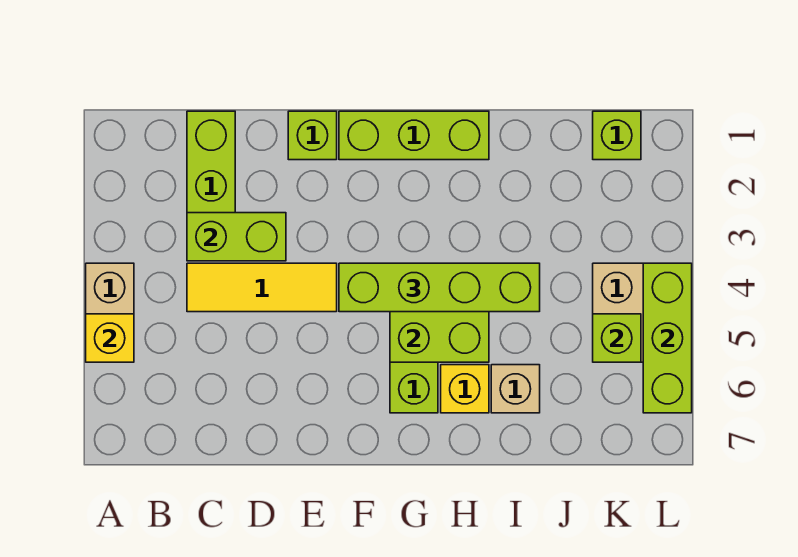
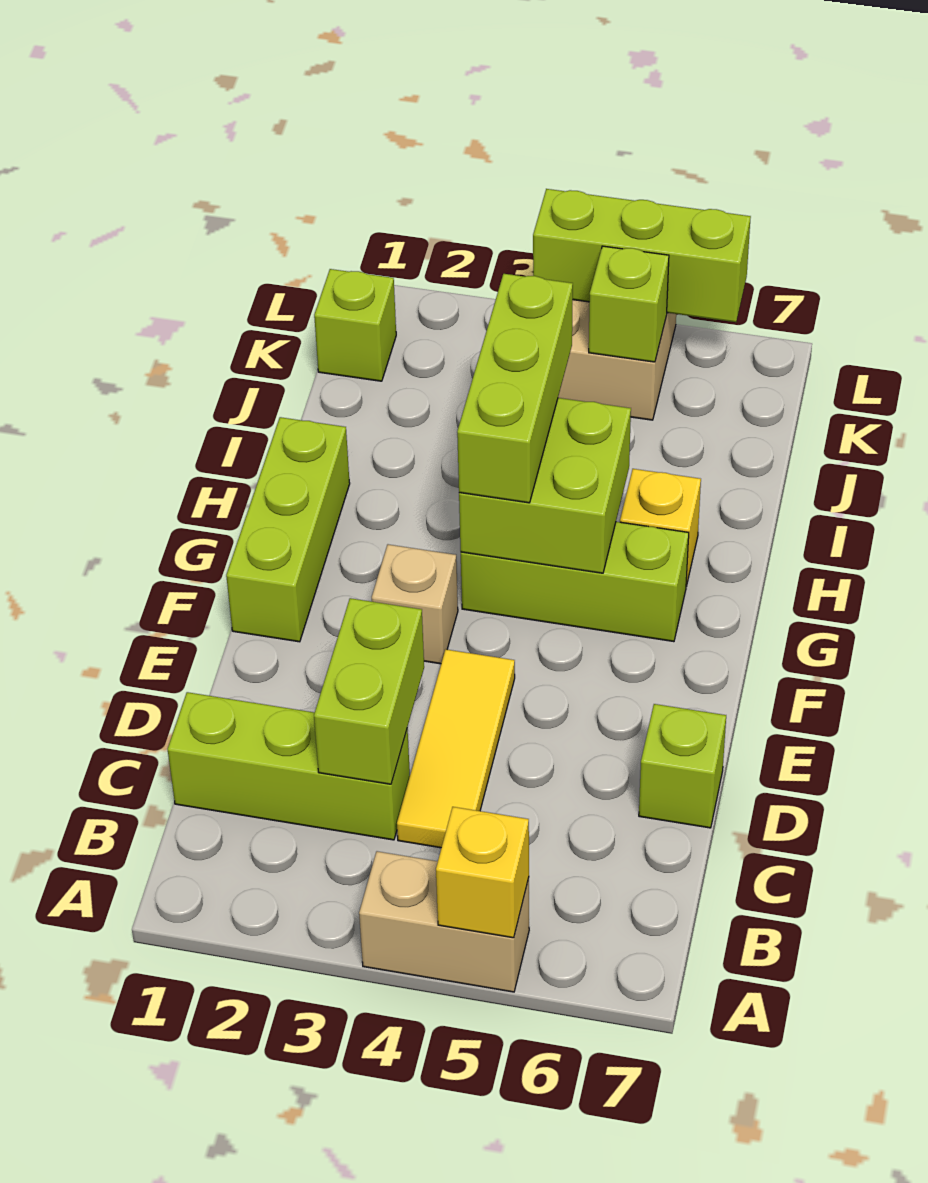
lime 1x1 brick [288,111,337,160] -> lime 1x1 brick moved to [639,704,726,828]
lime 1x4 brick [339,263,540,312] -> lime 1x3 brick [457,274,573,503]
tan 1x1 brick [491,365,540,413] -> tan 1x1 brick moved to [372,544,458,664]

